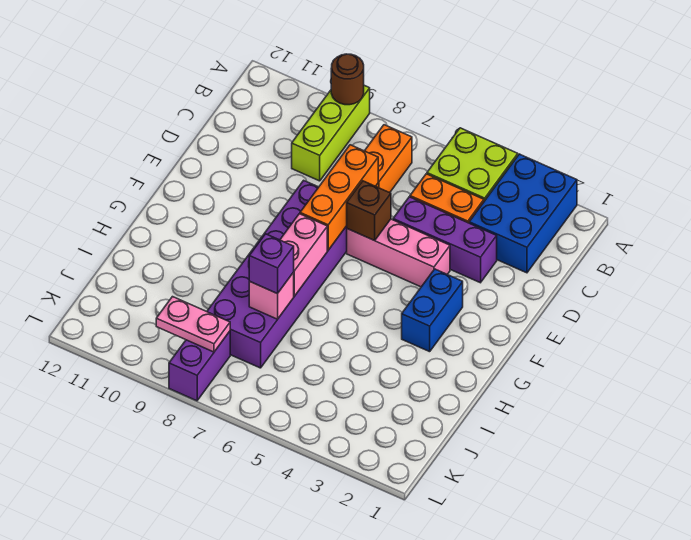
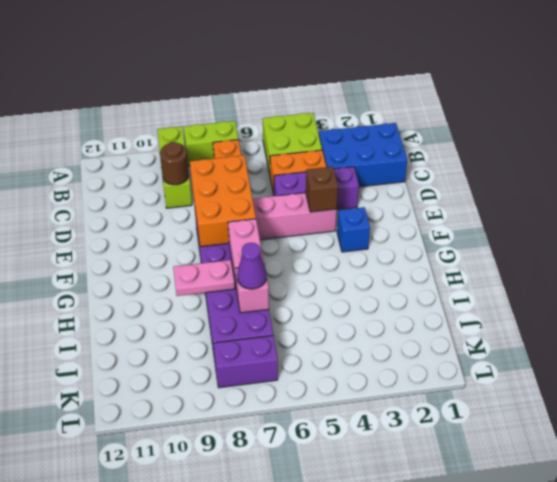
blue 2x3 brick [469,154,577,273] -> blue 2x3 brick turned to [319,123,407,187]
none -> lime 1x2 brick [184,121,238,166]
brown 1x1 round brick [331,54,364,105] -> brown 1x1 round brick moved to [160,142,189,185]
orange 1x3 brick [300,145,378,250] -> orange 2x3 brick [190,155,256,247]
brown 1x1 brick [347,181,391,241] -> brown 1x1 brick moved to [306,167,338,212]
blue 1x2 brick [402,269,463,352] -> blue 1x1 brick [337,207,370,252]
purple 1x1 brick [249,234,294,294] -> purple 1x1 cone [237,243,266,289]
purple 1x2 brick [169,331,230,401] -> purple 1x2 brick turned to [213,336,278,388]
pink 1x2 plate [156,297,230,352] -> pink 1x2 plate moved to [173,260,235,296]

